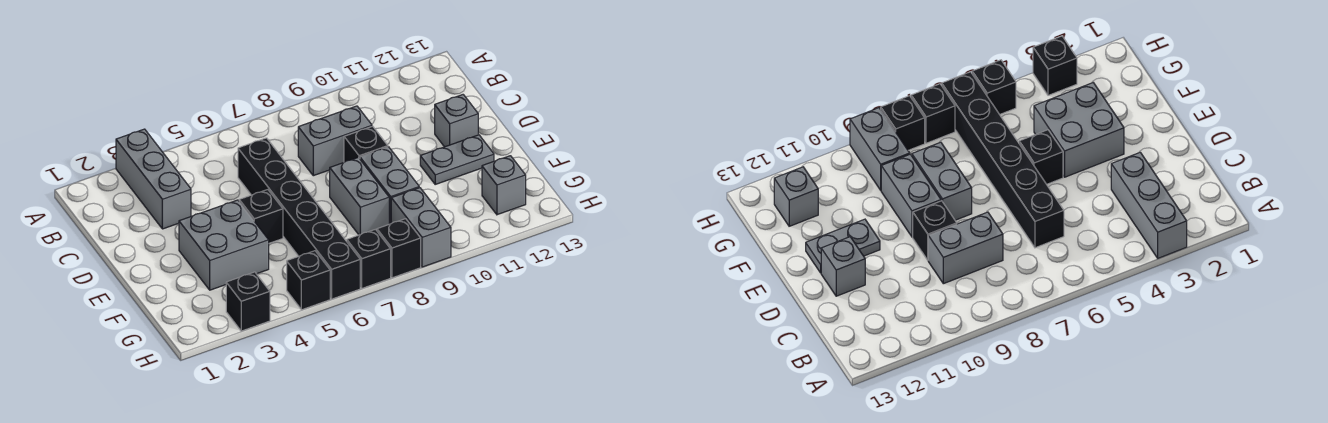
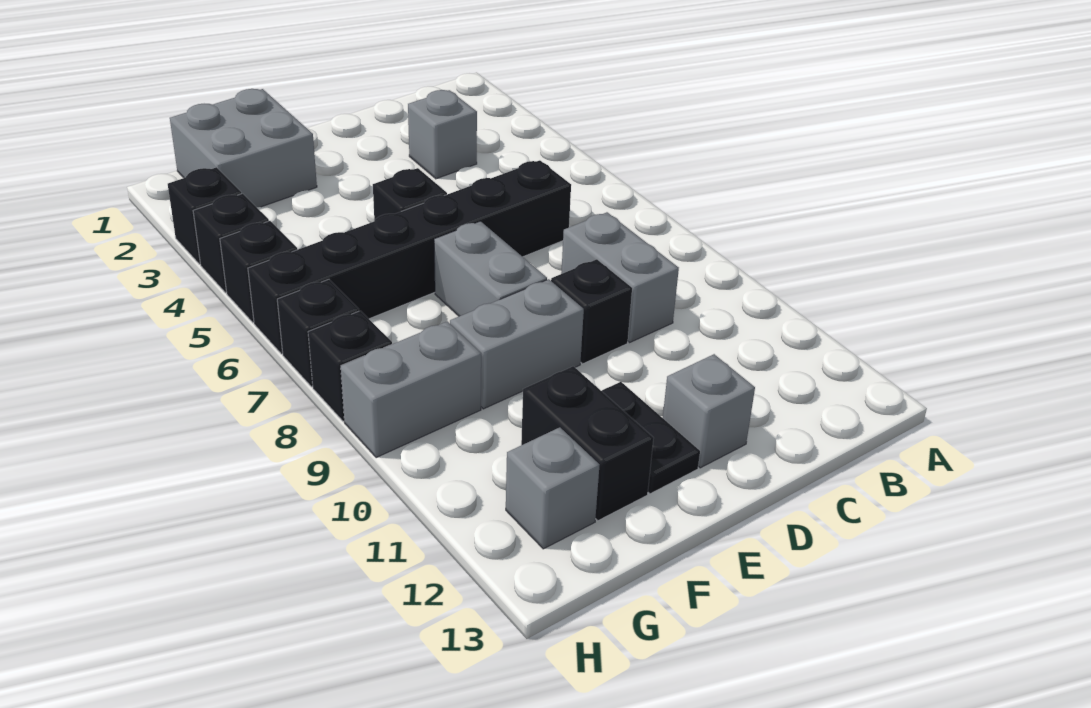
grey 1x3 brick [116,129,191,229] -> grey 1x1 brick [408,90,477,179]
grey 2x2 brick [179,200,269,290] -> grey 2x2 brick moved to [170,89,317,207]
grey 1x2 brick [330,158,389,235] -> grey 1x2 brick turned to [434,221,547,316]
grey 1x2 plate [420,135,494,184] -> black 1x2 plate [602,382,700,494]
none -> black 1x2 brick [521,366,654,521]
none -> black 1x1 brick [193,194,269,293]

